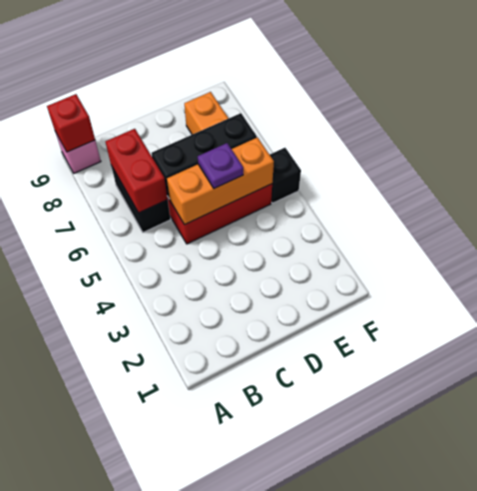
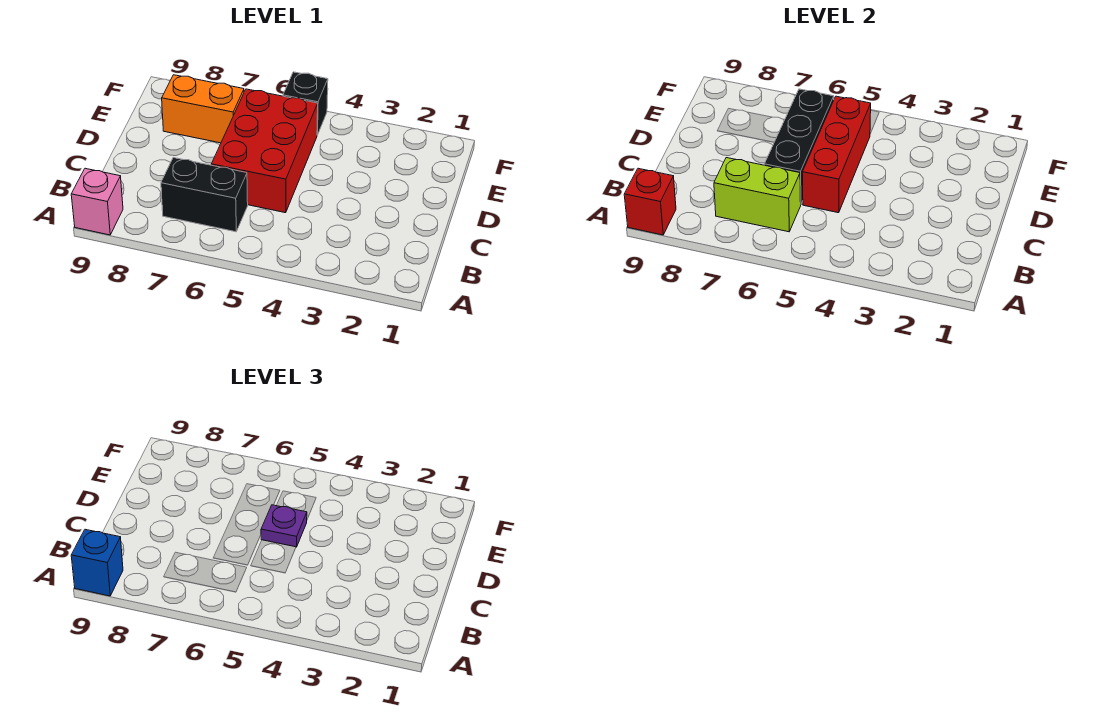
none -> blue 1x1 brick [71,529,123,596]
red 1x2 brick [105,129,168,213] -> lime 1x2 brick [714,158,801,232]
orange 1x3 brick [167,137,274,225] -> red 1x3 brick [802,96,871,213]

